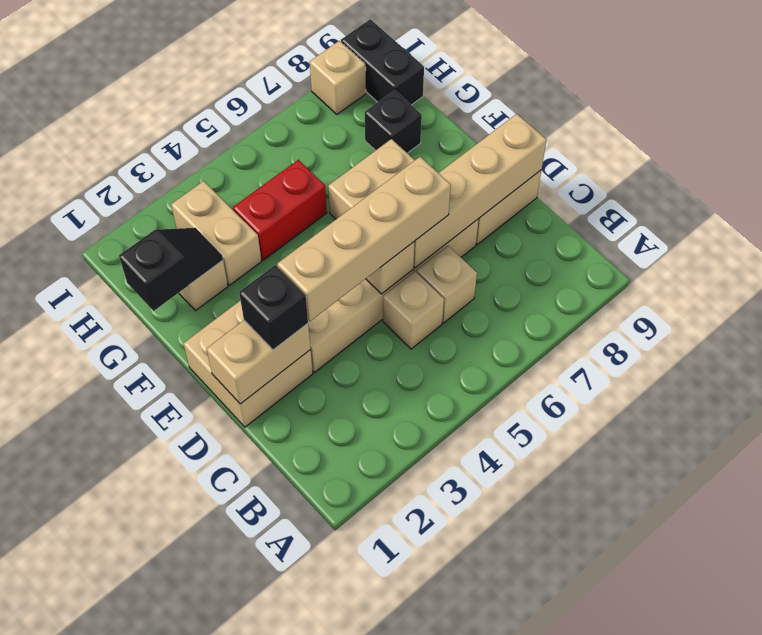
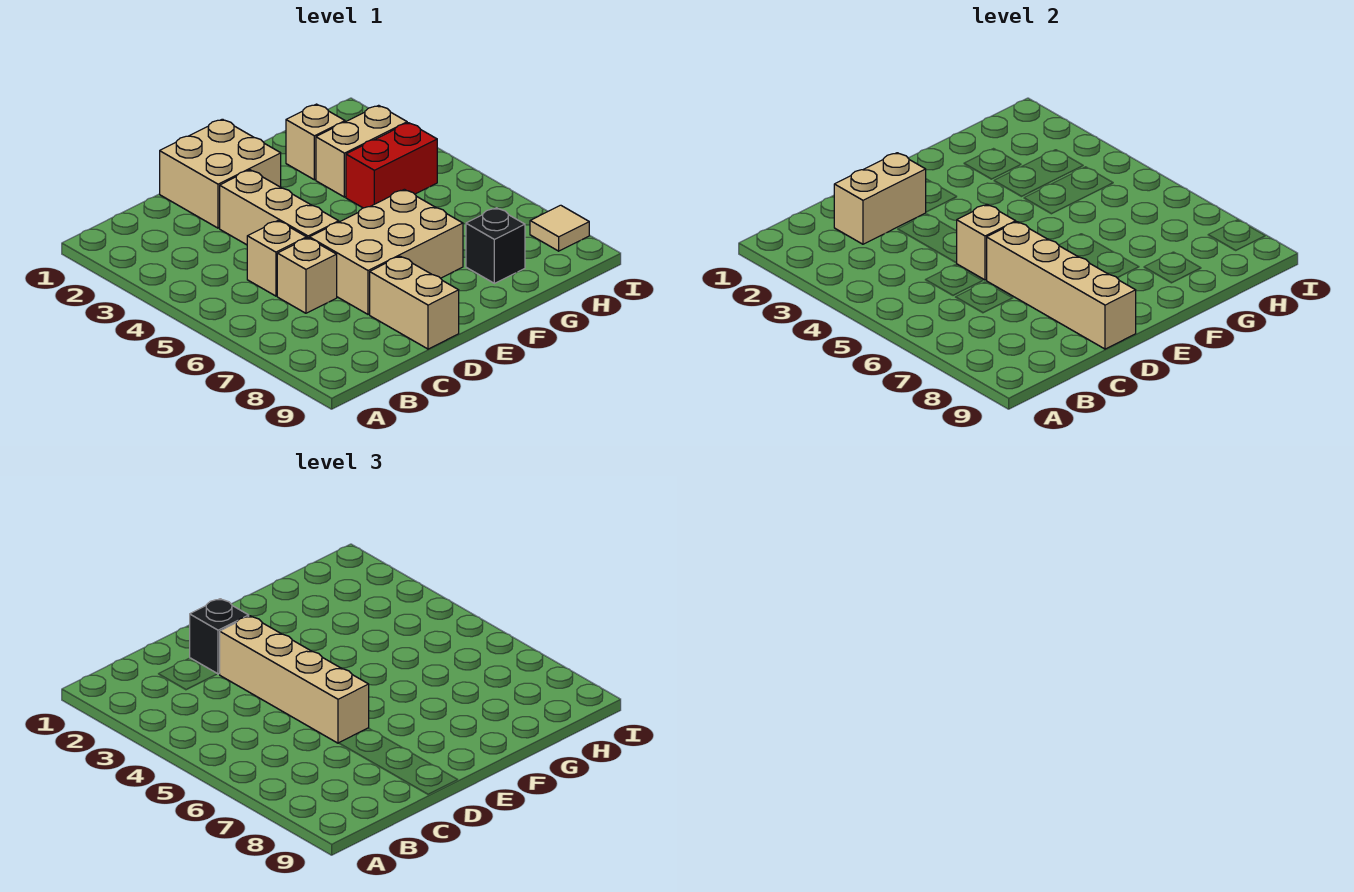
tan 1x2 brick [207,320,310,404] -> tan 1x2 brick turned to [834,153,926,244]
black 1x2 slope [119,228,223,311] -> none
red 1x2 brick [233,160,327,260] -> red 1x2 brick turned to [346,123,437,208]
black 1x2 brick [341,19,424,105] -> none
tan 1x1 brick [310,41,366,114] -> tan 1x1 tile [530,205,589,251]

